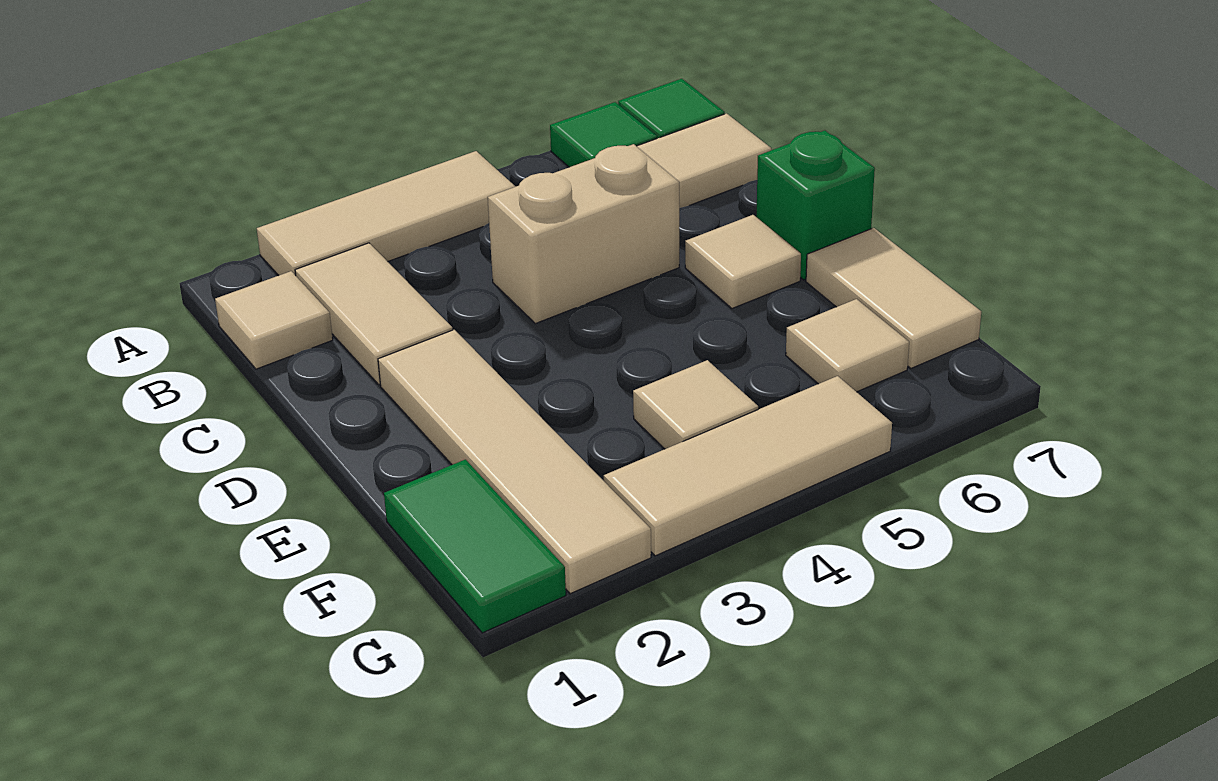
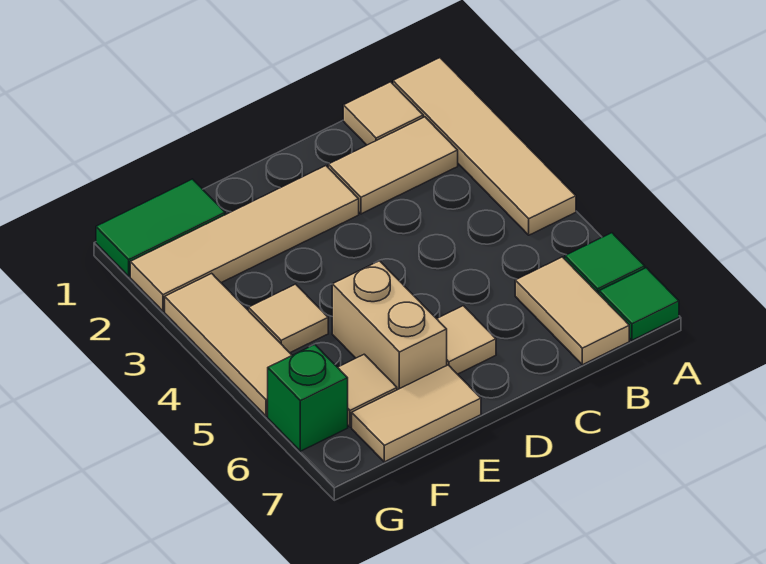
tan 1x3 tile [257,151,516,276] -> tan 1x4 tile [393,58,576,235]
tan 1x2 brick [488,144,679,324] -> tan 1x2 brick moved to [332,261,447,390]
green 1x1 brick [756,131,875,280] -> green 1x1 brick moved to [268,345,348,451]

